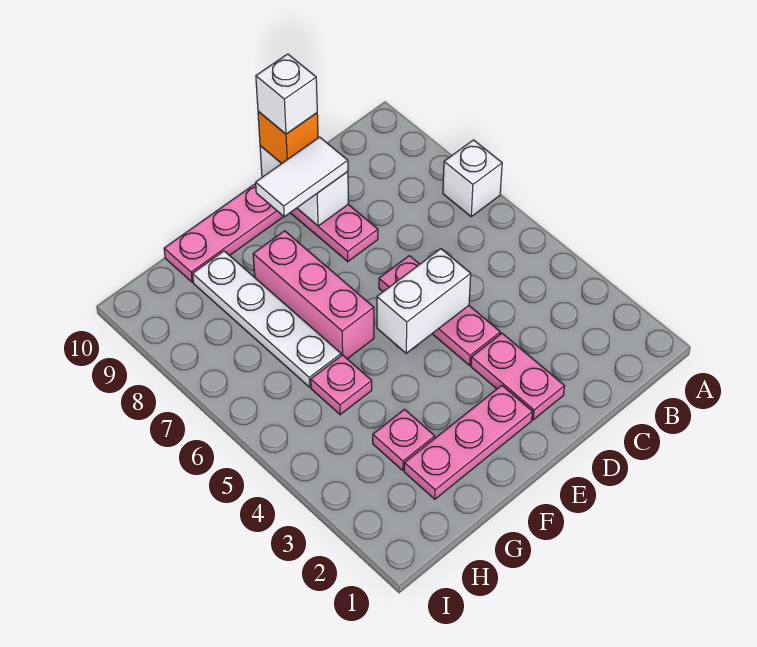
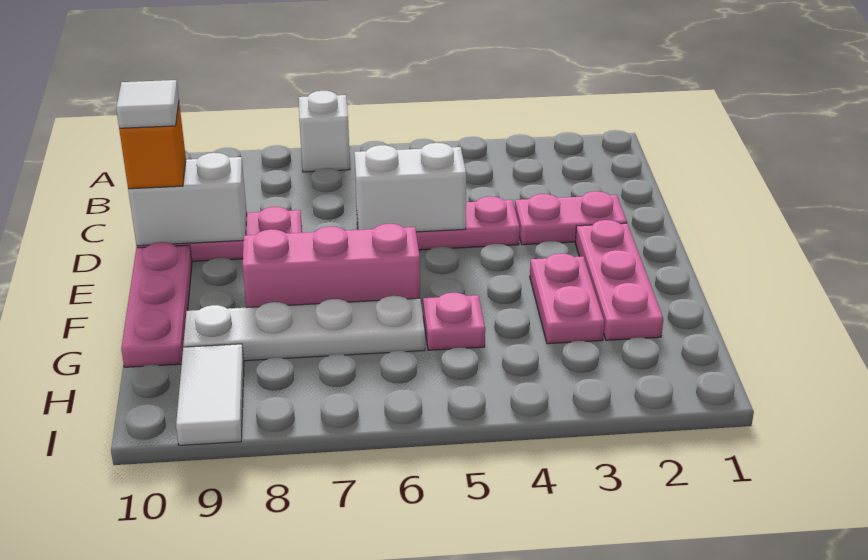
white 1x2 brick [377,249,471,353] -> white 1x2 brick turned to [354,143,466,232]
white 1x2 tile [256,137,348,217] -> white 1x2 tile moved to [176,344,244,445]
white 1x1 brick [256,54,317,134] -> white 1x1 tile [116,80,179,128]
pink 1x1 plate [373,410,435,470] -> pink 1x2 plate [530,253,604,344]

